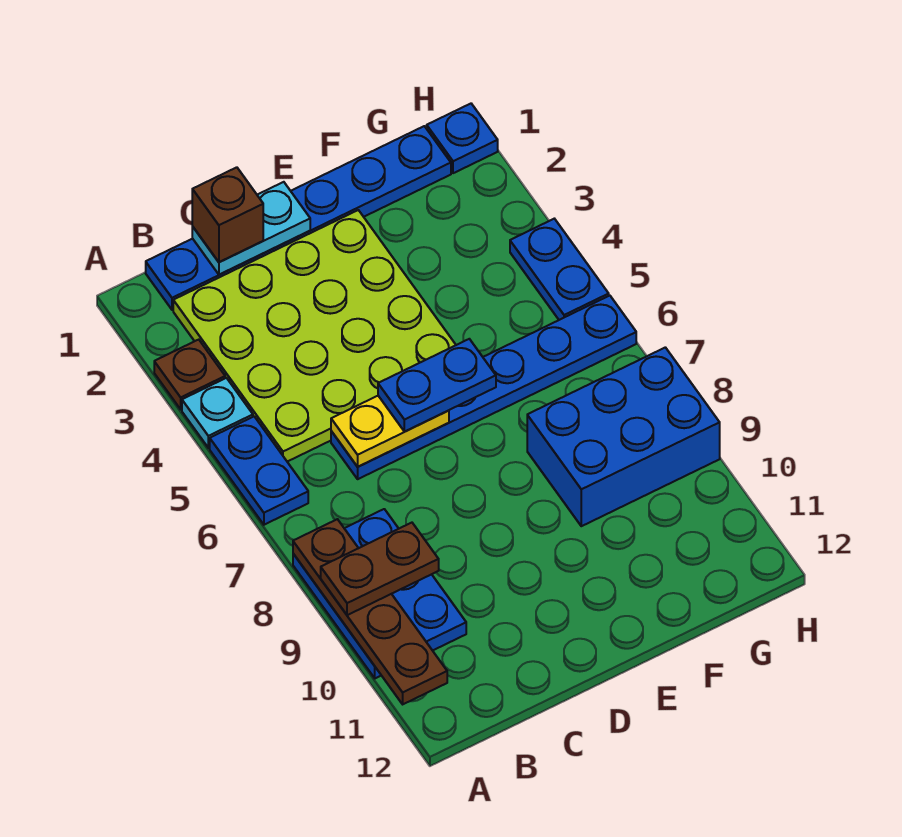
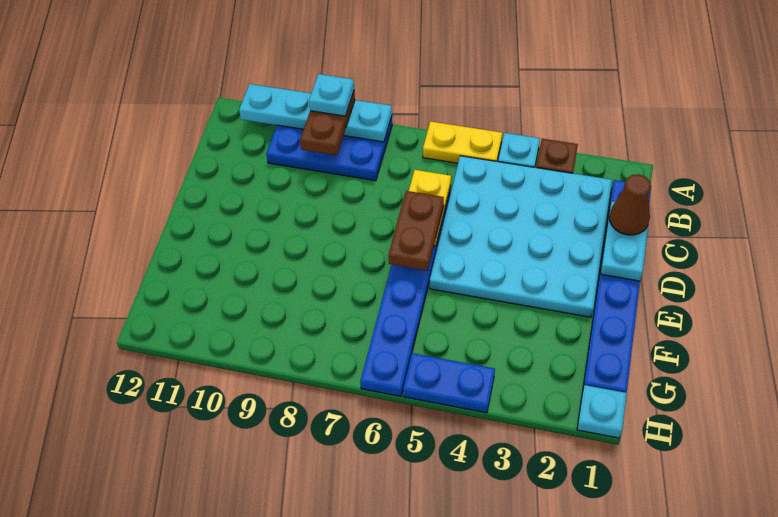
blue 1x2 plate [210,417,308,525] -> yellow 1x2 plate [423,121,502,163]
brown 1x4 plate [293,519,447,704] -> cyan 1x4 plate [239,84,392,142]
none -> cyan 1x1 plate [309,74,354,116]
lime 4x4 plate [173,210,456,462] -> cyan 4x4 plate [430,156,612,317]
brown 1x1 brick [192,167,263,262] -> brown 1x1 cone [610,174,651,235]
blue 1x2 plate [378,339,496,432] -> brown 1x2 plate [388,191,444,270]
blue 2x3 brick [527,347,720,526] -> none
blue 1x1 plate [427,104,498,173] -> cyan 1x1 plate [577,385,627,438]

